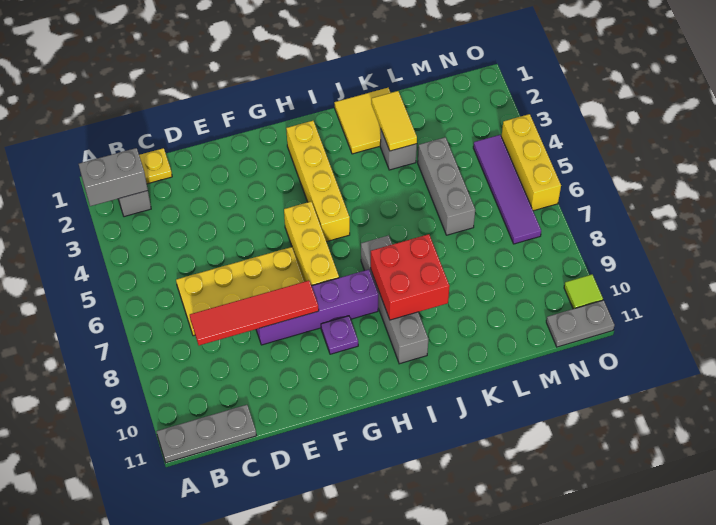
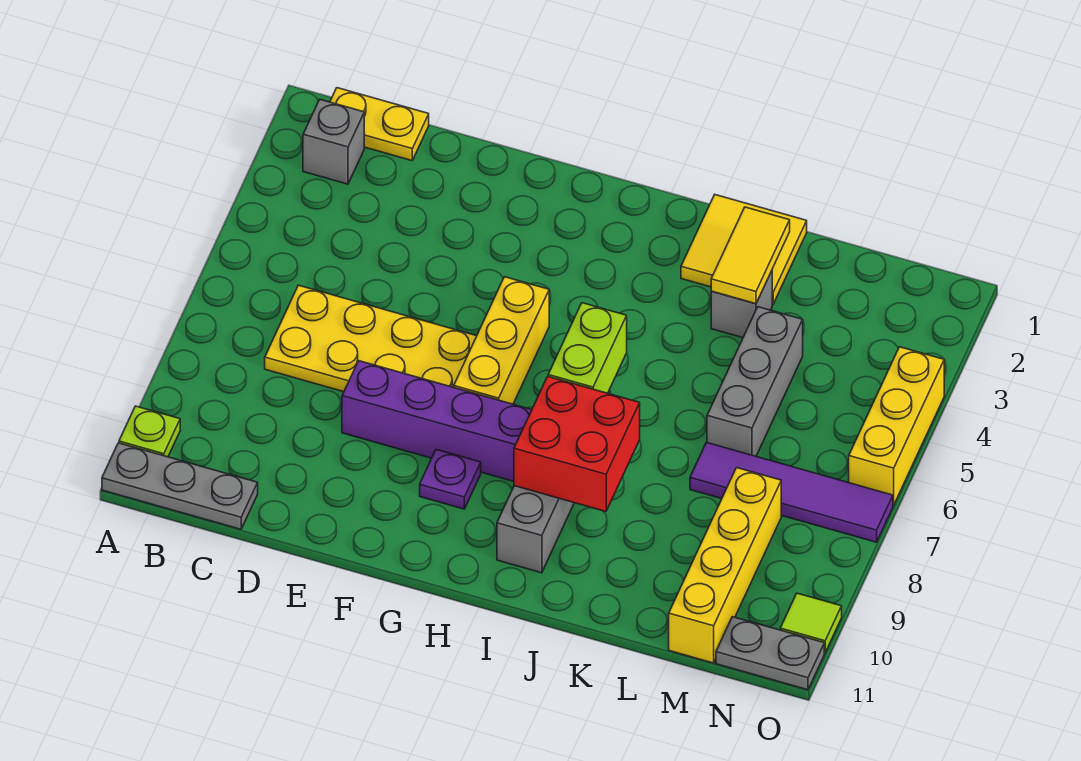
grey 1x2 brick [79,148,148,206] -> none
none -> lime 1x1 plate [119,406,180,457]
red 1x4 tile [190,281,319,345] -> none
yellow 1x4 brick [286,121,350,242] -> yellow 1x4 brick moved to [669,468,781,663]
none -> lime 1x2 brick [548,303,627,393]
purple 1x4 tile [473,135,541,244] -> purple 1x4 tile turned to [690,443,893,542]

